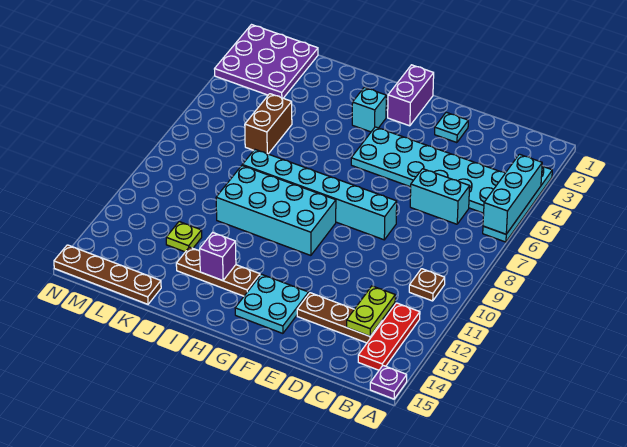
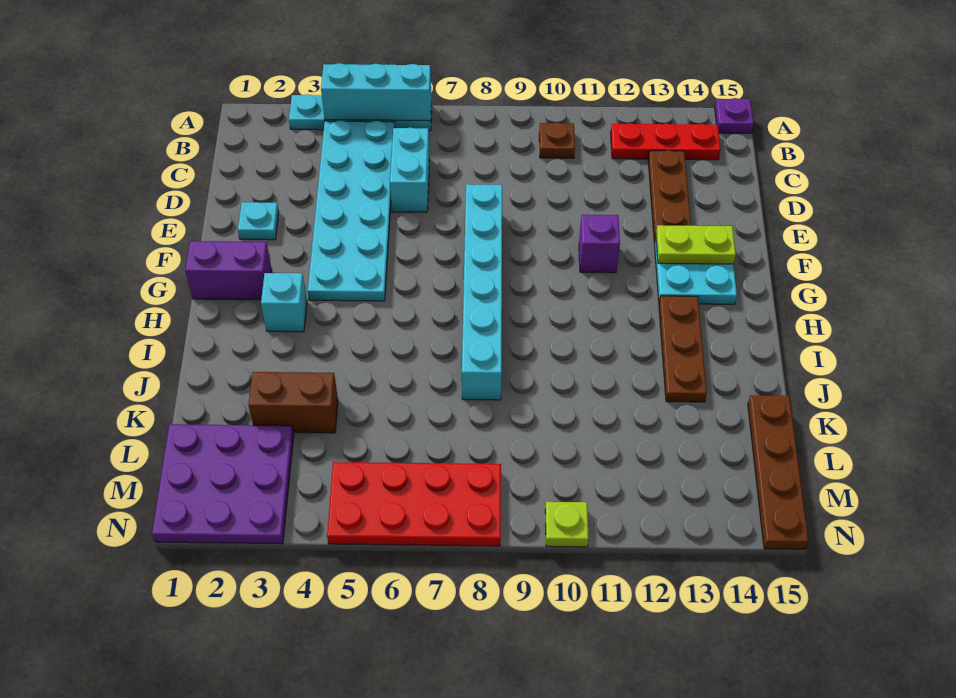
lime 1x2 plate [347,286,395,336] -> lime 1x2 plate moved to [656,225,736,264]
cyan 2x4 brick [216,166,336,255] -> none
purple 1x1 brick [200,233,236,281] -> purple 1x1 brick moved to [579,215,620,273]
brown 1x2 brick [245,94,292,154] -> brown 1x2 brick moved to [248,372,338,433]
lime 1x1 plate [166,222,202,252] -> lime 1x1 plate moved to [545,502,589,547]
none -> red 2x4 plate [327,462,501,546]

